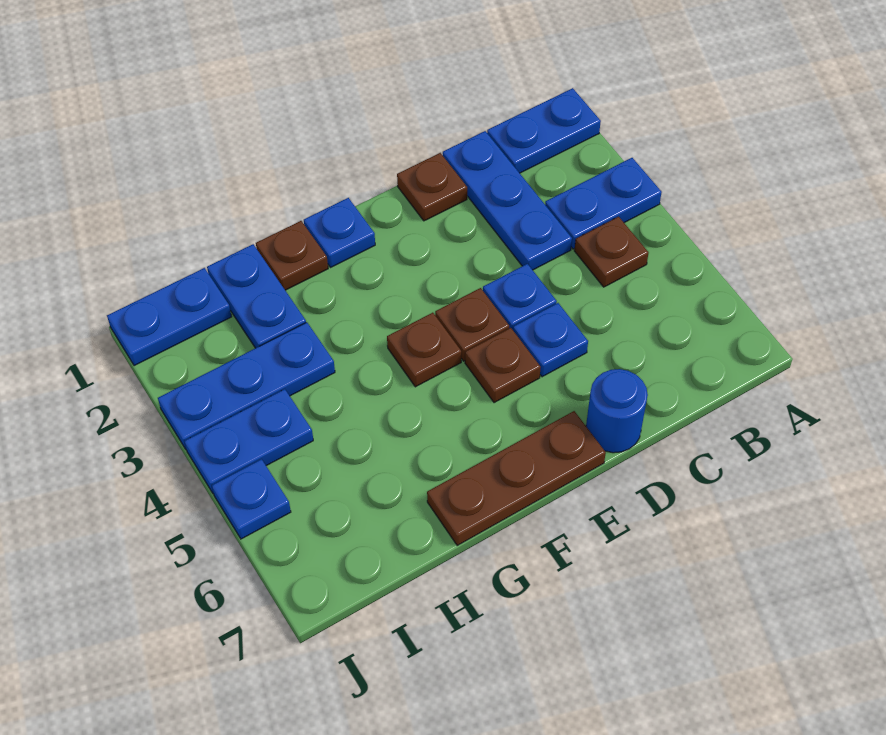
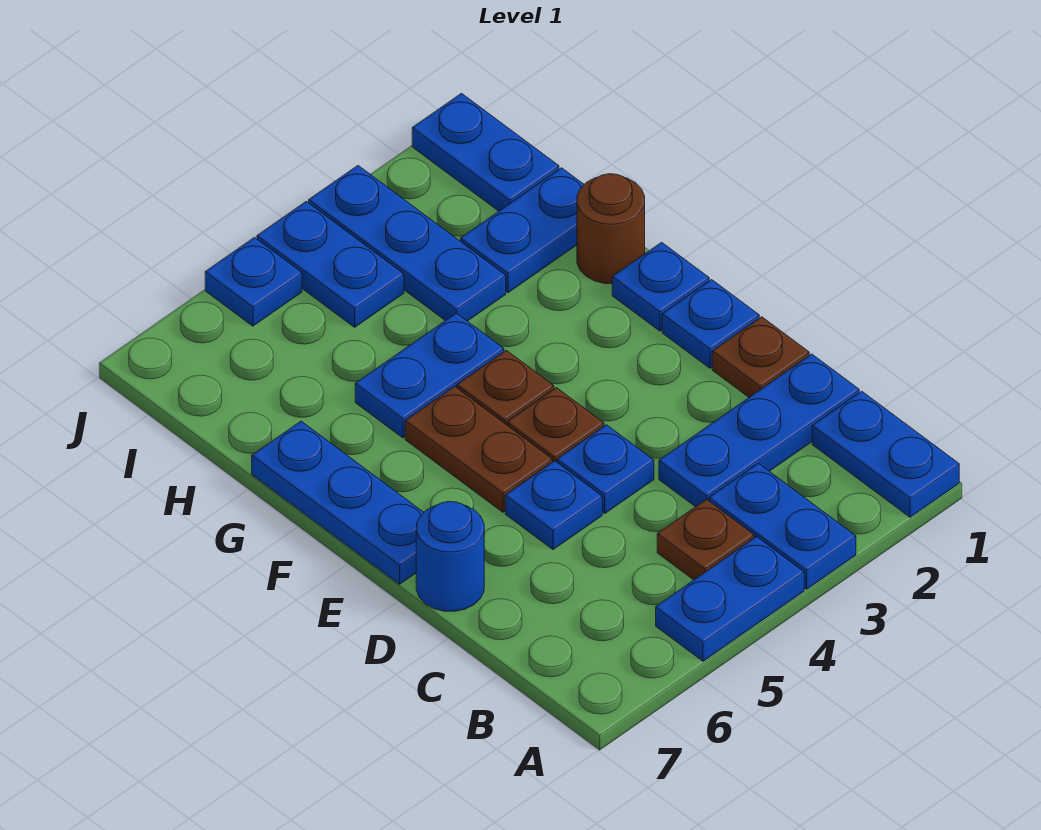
none -> blue 1x2 plate [656,537,804,661]
none -> blue 1x1 plate [662,280,759,368]
brown 1x1 plate [465,328,541,403] -> brown 1x2 plate [405,386,552,512]
brown 1x3 plate [427,411,606,545] -> blue 1x3 plate [252,421,424,584]
brown 1x1 plate [256,221,328,290] -> brown 1x1 round brick [577,174,645,284]
none -> blue 1x2 plate [355,313,504,438]

